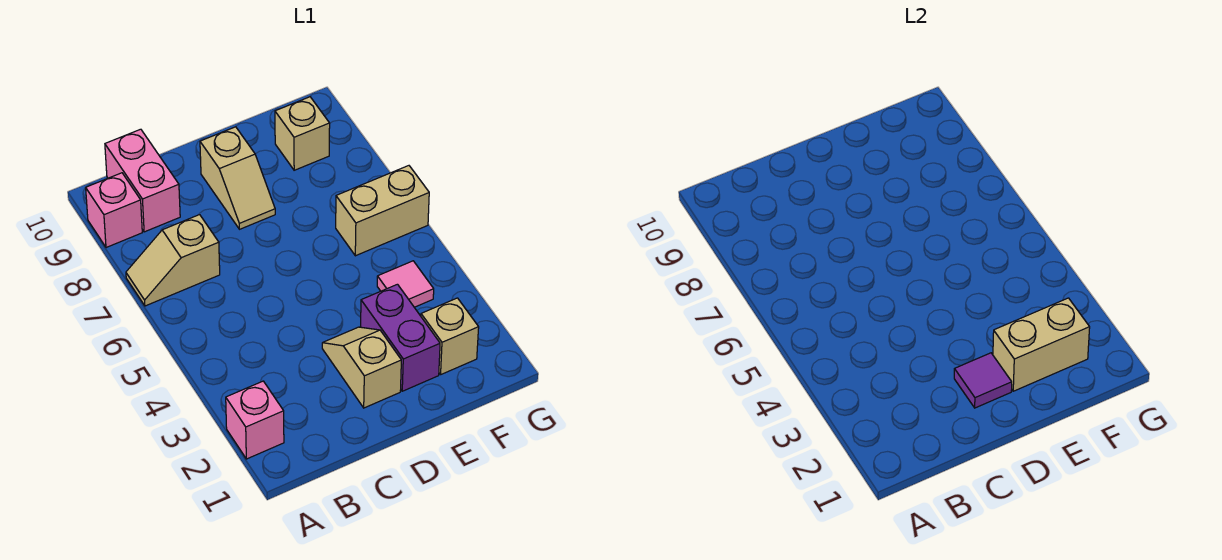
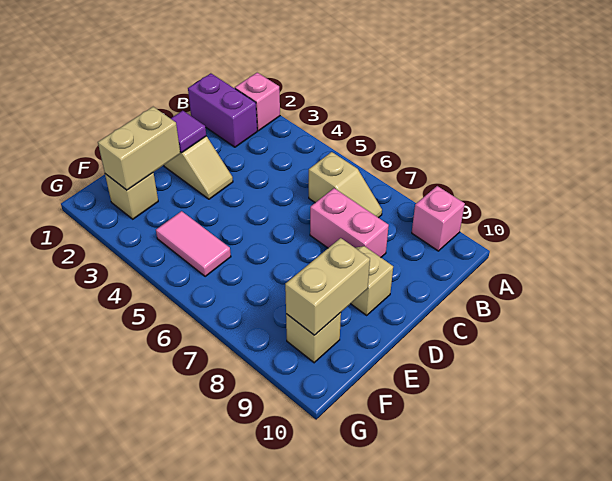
tan 1x2 slope [126,215,220,306] -> tan 1x2 slope turned to [309,152,382,218]
pink 1x2 brick [105,129,180,232] -> pink 1x2 brick moved to [310,188,389,257]
purple 1x2 brick [361,284,440,391] -> purple 1x2 brick moved to [188,73,257,147]
pink 1x1 tile [377,261,434,307] -> pink 1x2 tile [156,211,231,276]
tan 1x2 brick [336,166,429,256] -> tan 1x2 brick moved to [285,238,370,335]

